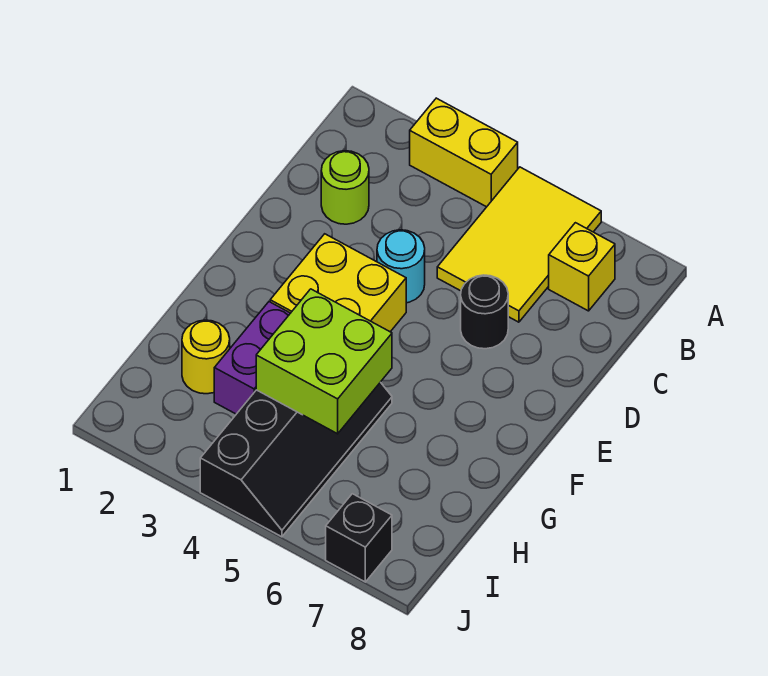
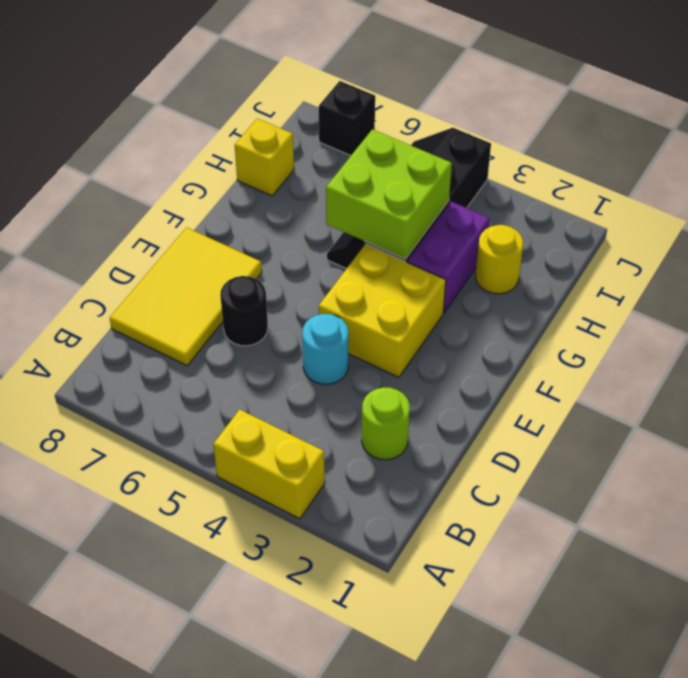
yellow 2x3 tile [437,167,601,322] -> yellow 2x3 tile moved to [110,228,262,366]
yellow 1x1 brick [549,223,615,311] -> yellow 1x1 brick moved to [235,118,294,196]

